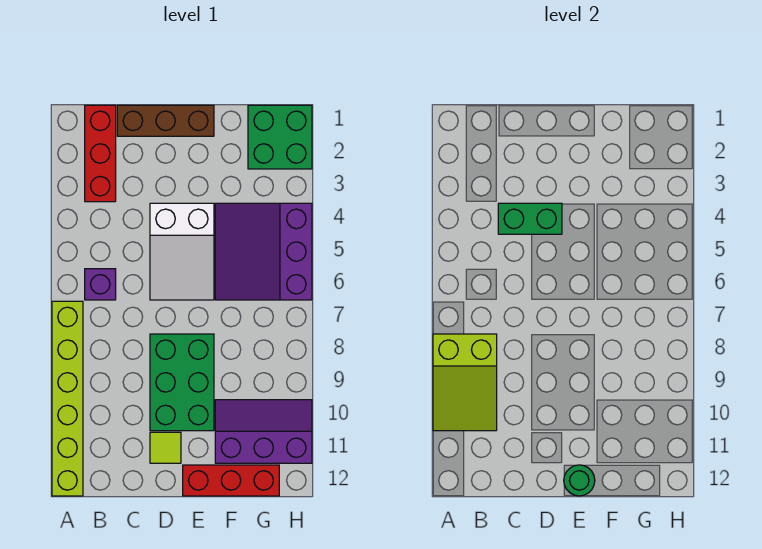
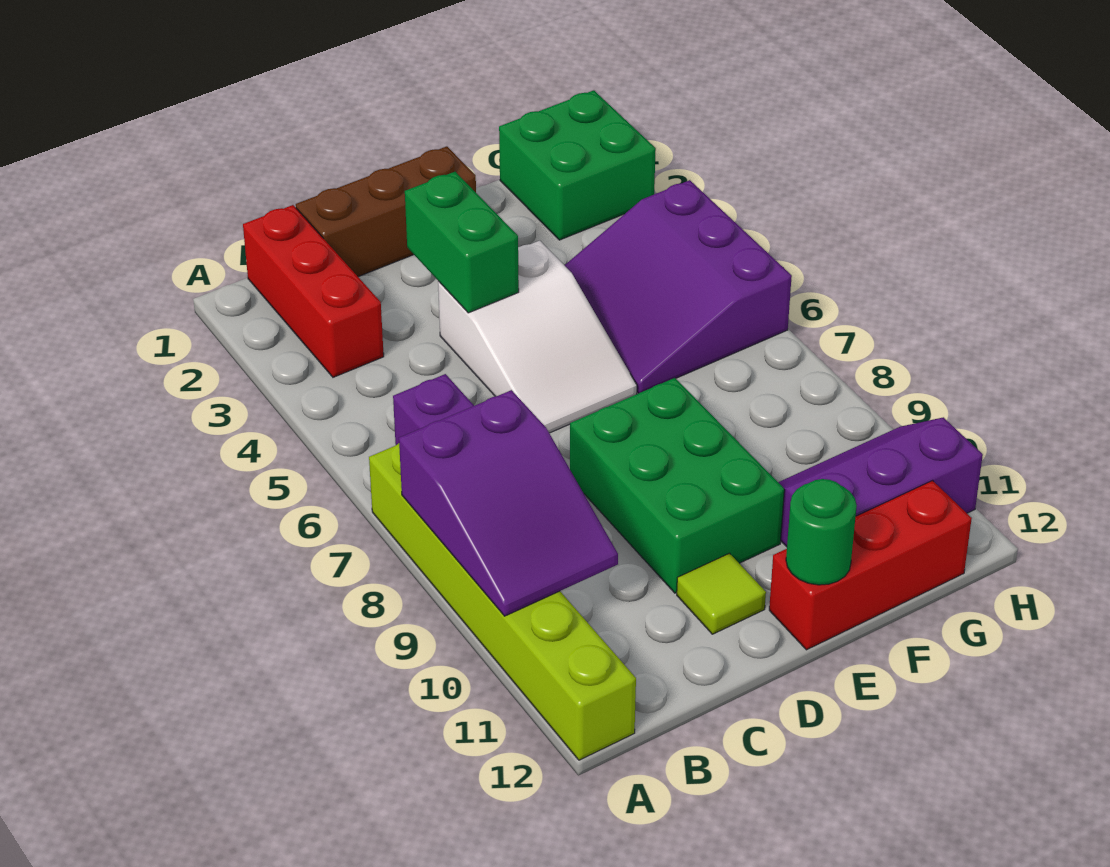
lime 2x3 slope [433,334,497,431] -> purple 2x3 slope [399,390,618,616]
green 1x2 brick [498,203,562,234] -> green 1x2 brick turned to [405,172,519,313]

